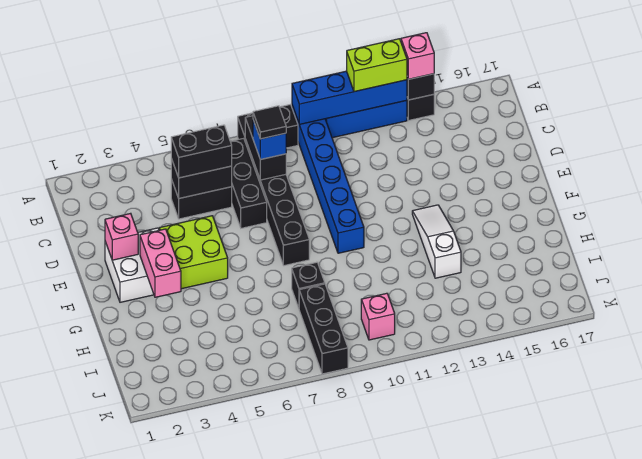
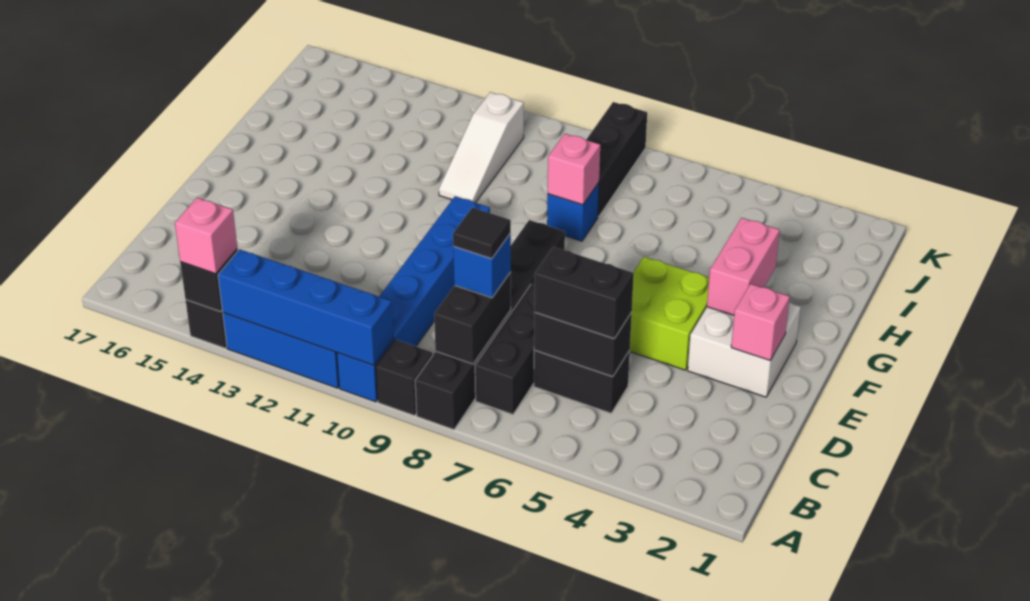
lime 1x2 brick [347,39,407,92] -> none
white 1x3 slope [412,205,461,278] -> white 1x3 slope moved to [439,92,524,203]
black 1x1 brick [292,262,325,308] -> blue 1x1 brick [547,183,599,241]
pink 1x1 brick [361,293,395,340] -> pink 1x1 brick moved to [548,134,600,205]

